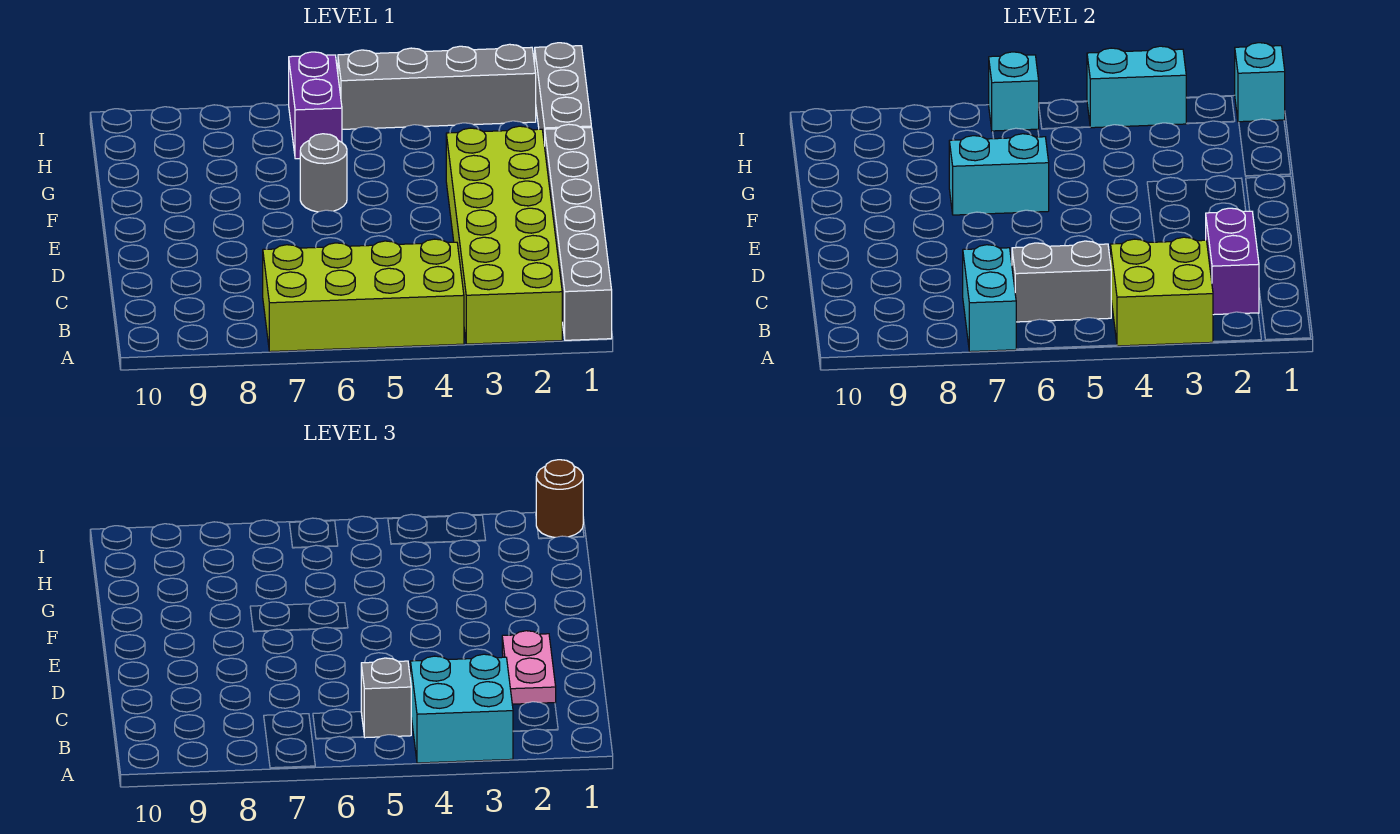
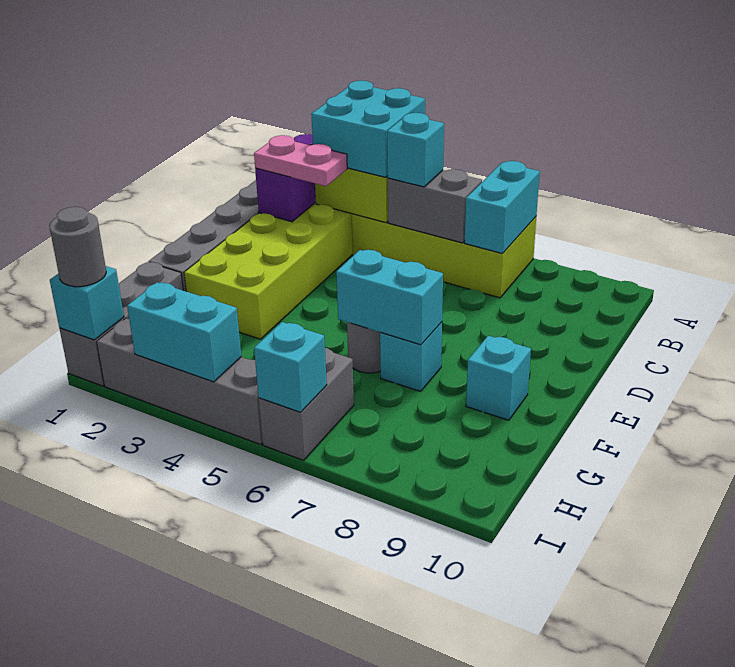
grey 1x1 brick [361,658,411,738] -> cyan 1x1 brick [387,113,444,187]
pink 1x2 plate [502,631,556,704] -> pink 1x2 plate turned to [254,135,347,186]
none -> cyan 1x1 brick [380,322,442,391]
none -> cyan 1x1 brick [466,336,531,420]
purple 1x2 brick [289,52,342,159] -> grey 1x2 brick [259,348,354,460]
brown 1x1 round brick [536,460,583,537] -> grey 1x1 round brick [49,207,106,287]

